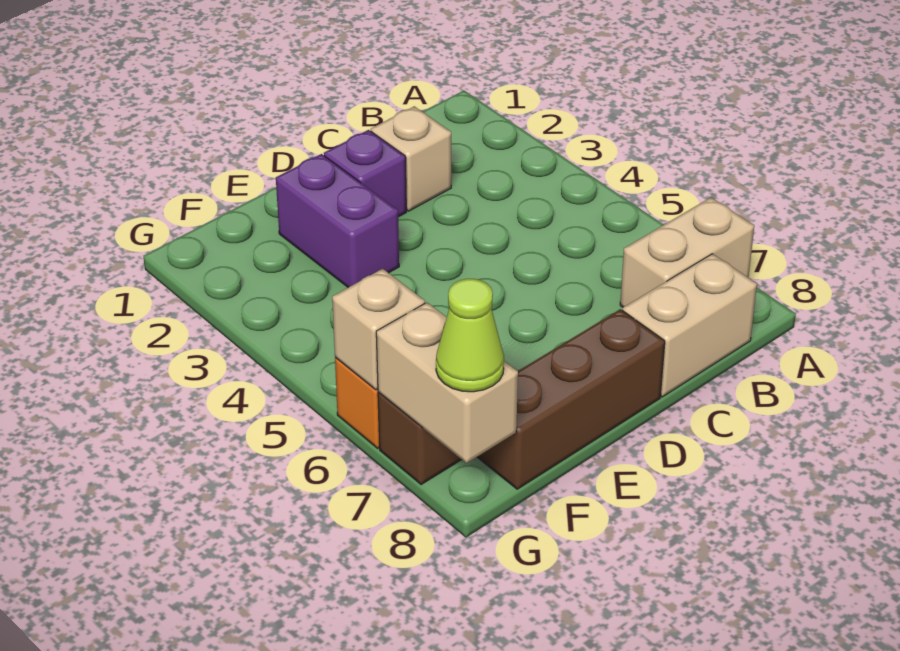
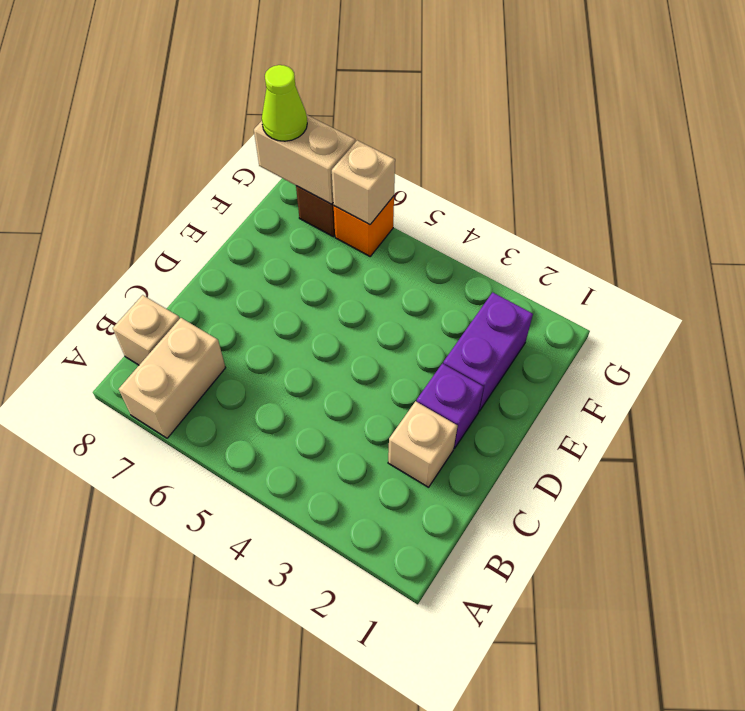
tan 1x2 brick [622,254,757,397] -> tan 1x1 brick [113,295,180,365]
brown 1x3 brick [477,309,665,489] -> none
purple 1x2 brick [276,154,399,287] -> purple 1x2 brick turned to [443,292,533,411]

